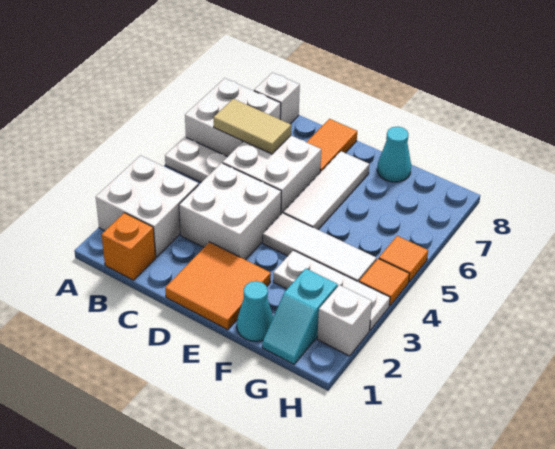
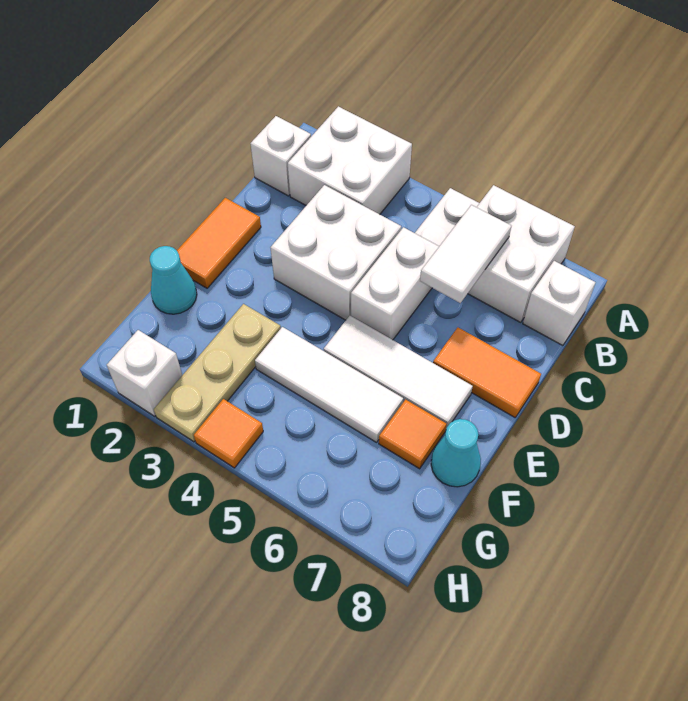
orange 1x1 brick [102,213,156,280] -> white 1x1 brick [250,116,311,196]
tan 1x2 tile [214,99,291,154] -> white 1x2 tile [420,205,511,303]
white 2x2 brick [223,136,321,214] -> white 1x2 brick [351,227,439,340]
orange 2x2 tile [165,242,271,330] -> orange 1x2 tile [177,198,261,288]
white 1x3 tile [263,213,376,282] -> white 1x3 tile turned to [255,327,403,442]
white 1x3 plate [273,250,390,330] -> tan 1x3 plate [154,304,281,442]
cyan 1x2 slope [262,268,338,364] -> none
orange 1x1 tile [379,236,428,282] -> orange 1x1 tile moved to [379,400,447,469]

